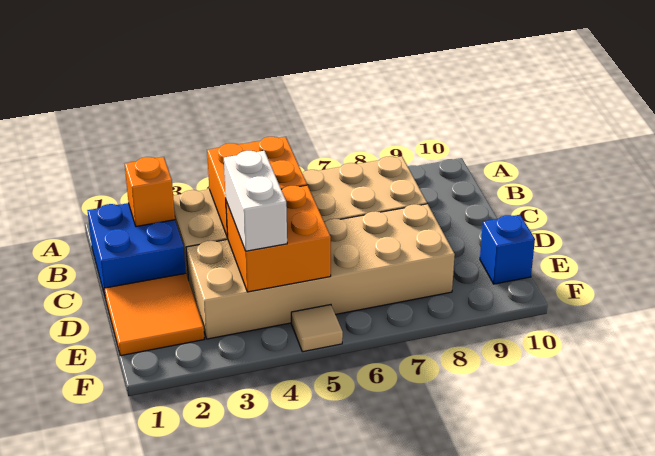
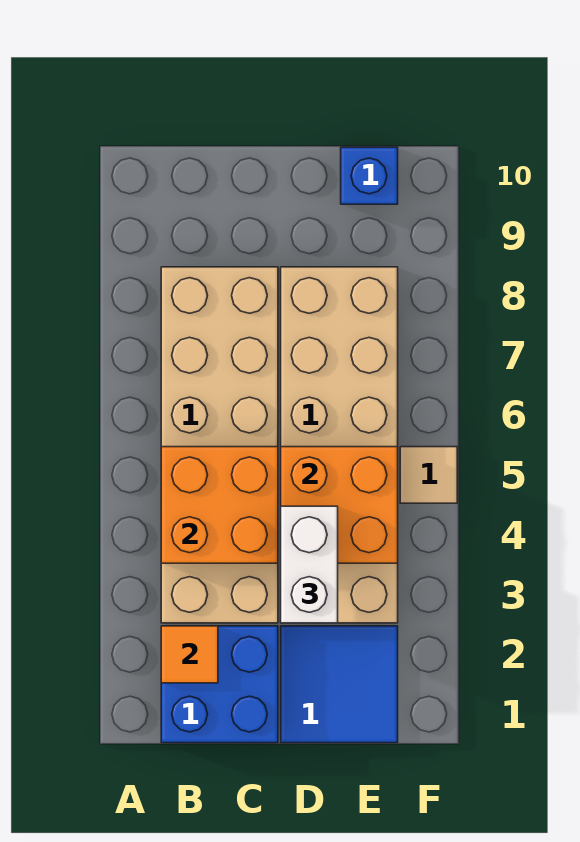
orange 1x1 brick [125,157,175,227] -> orange 1x1 tile [161,626,218,683]
orange 2x2 tile [104,273,204,356] -> blue 2x2 tile [281,626,398,743]
white 1x2 brick [224,151,287,251] -> white 1x2 brick turned to [281,506,338,623]

